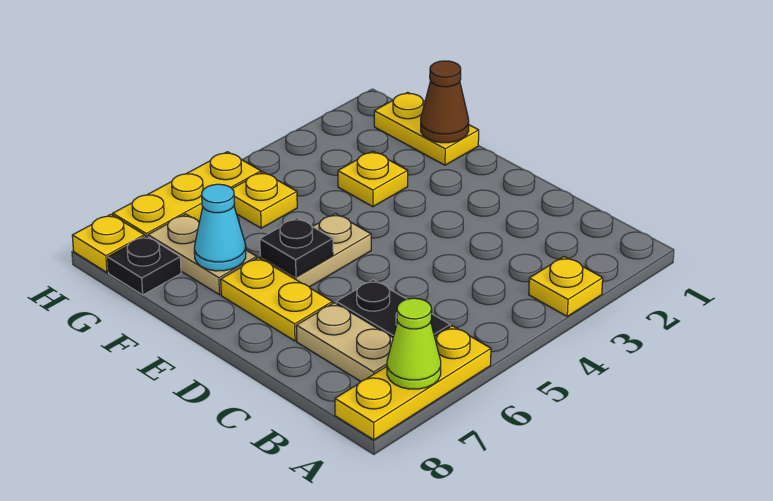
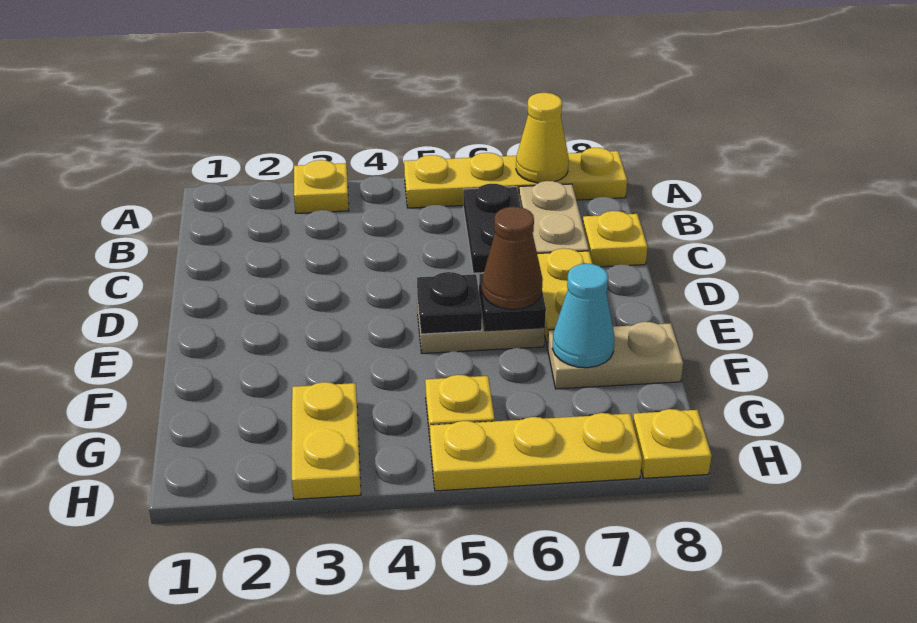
yellow 1x3 plate [335,326,491,440] -> yellow 1x4 plate [404,148,627,208]
lime 1x1 cone [387,298,441,389] -> yellow 1x1 cone [516,93,569,183]
yellow 1x2 plate [374,92,479,165] -> yellow 1x2 plate moved to [292,382,361,499]
brown 1x1 cone [421,61,469,143] -> brown 1x1 cone moved to [482,207,543,309]
yellow 1x1 plate [338,151,408,207] -> yellow 1x1 plate moved to [583,211,648,267]
tan 1x2 plate [148,214,257,295] -> tan 1x2 plate turned to [548,322,683,389]
black 1x1 plate [108,236,181,295] -> black 1x1 plate moved to [417,272,482,334]

